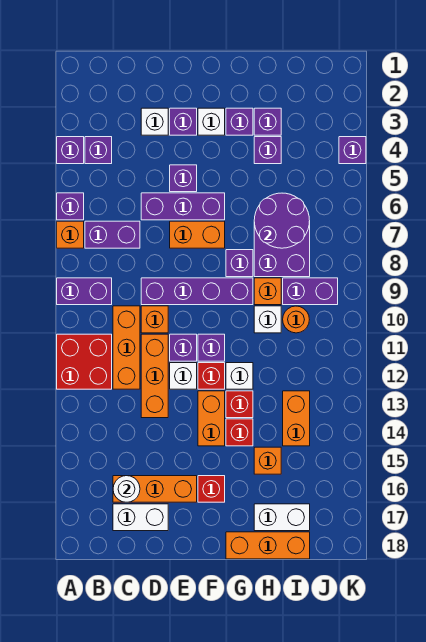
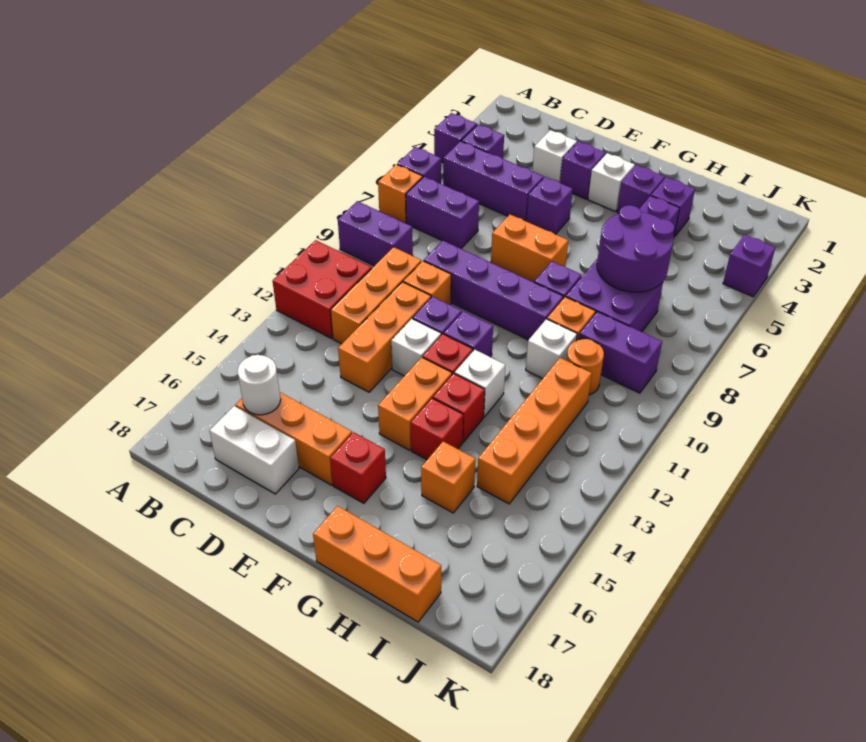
purple 1x3 brick [141,193,225,220] -> purple 1x3 brick moved to [443,141,544,221]
white 1x2 brick [254,504,310,531] -> none
orange 1x2 brick [283,391,310,446] -> orange 1x4 brick [477,358,592,504]

